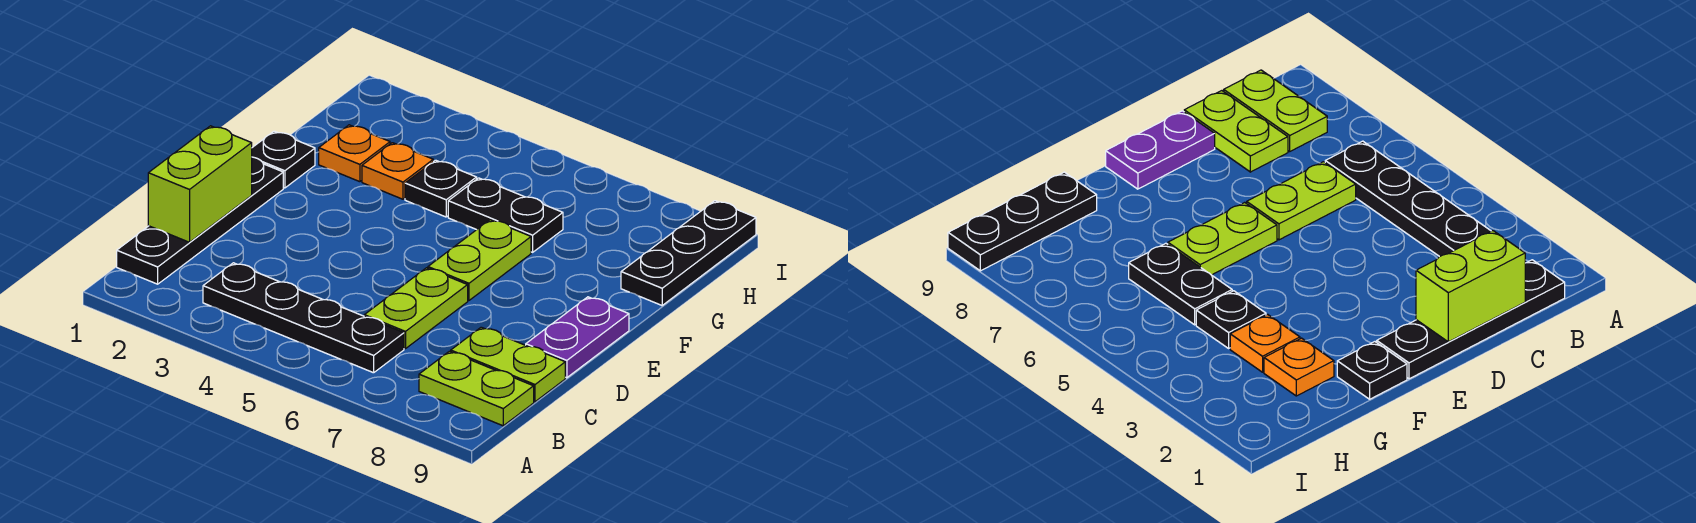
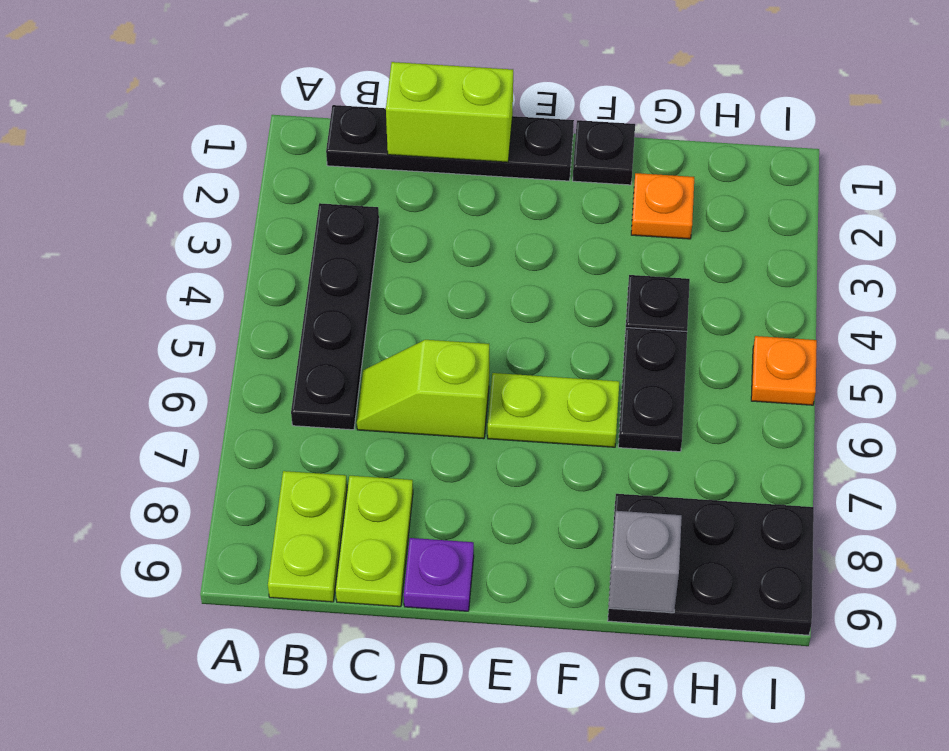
lime 1x2 plate [364,268,468,349] -> lime 1x2 slope [357,340,489,439]
purple 1x2 plate [526,297,629,378] -> purple 1x1 plate [404,538,474,611]
orange 1x1 plate [362,143,433,199] -> orange 1x1 plate moved to [751,336,817,405]
black 1x3 plate [621,201,756,305] -> black 2x3 plate [608,494,814,635]
none -> grey 1x1 brick [609,511,682,613]

